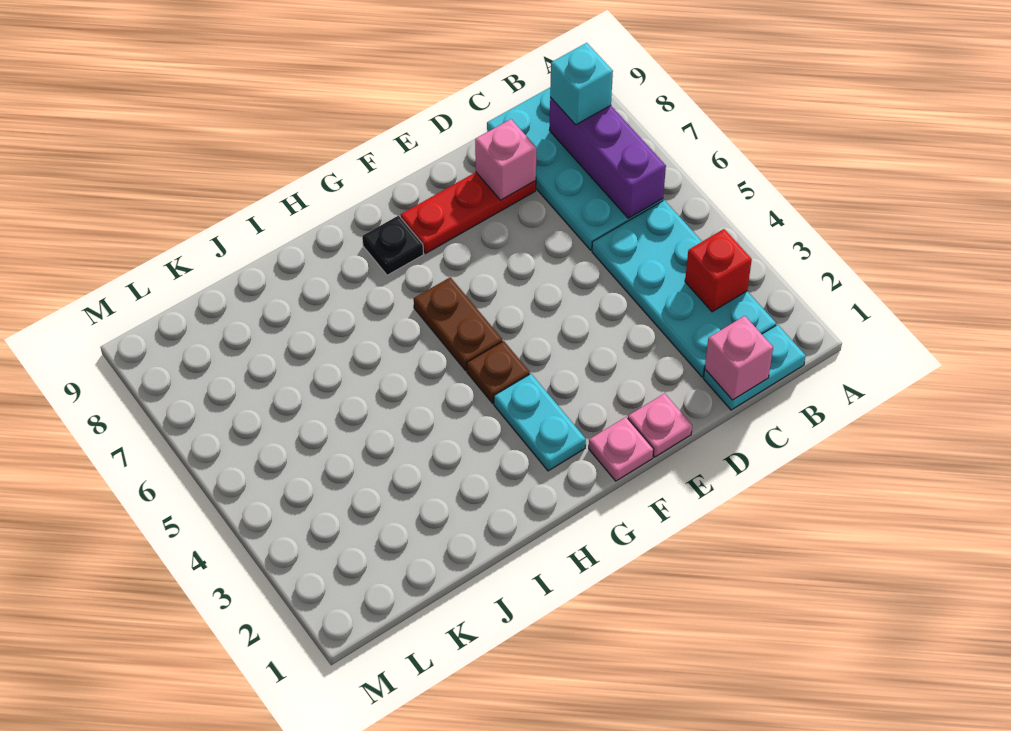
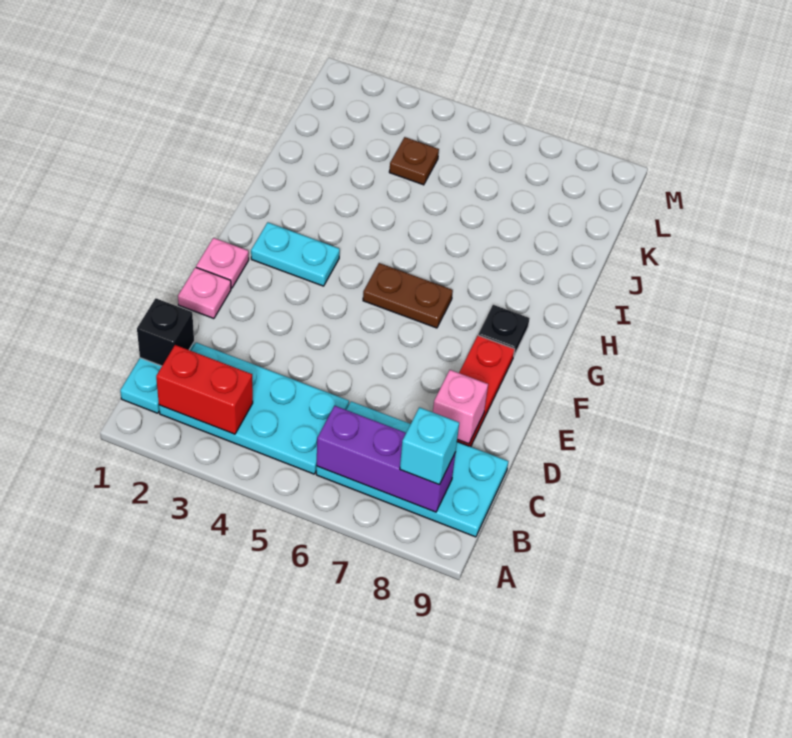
red 1x1 brick [685,229,752,312] -> red 1x2 brick [156,345,253,434]
pink 1x1 brick [705,316,773,400] -> black 1x1 brick [137,298,194,366]
brown 1x1 plate [467,341,530,403] -> brown 1x1 plate moved to [389,137,439,185]

